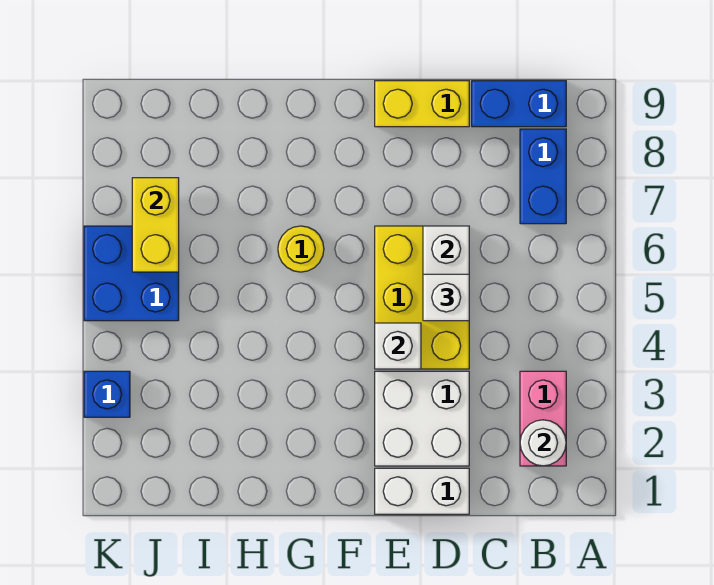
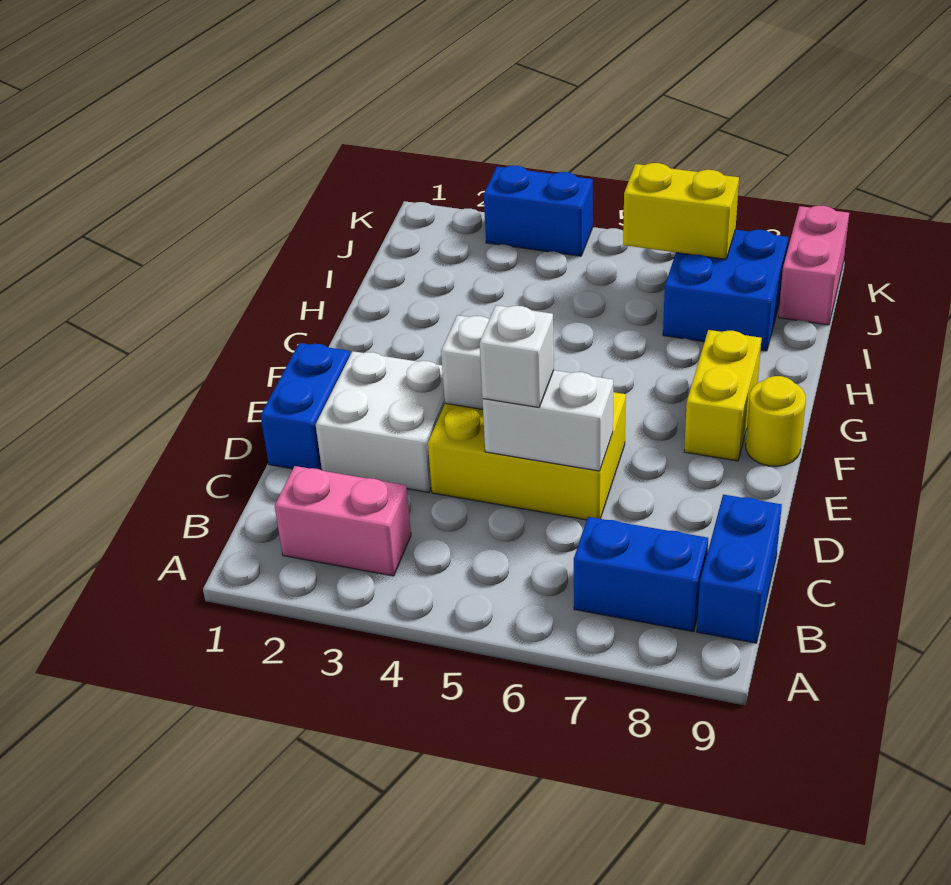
white 1x1 round brick [520,420,566,466] -> none
white 1x2 brick [375,468,469,514] -> blue 1x2 brick [261,343,350,470]
yellow 1x2 brick [375,81,469,127] -> yellow 1x2 brick moved to [684,330,762,461]
yellow 1x1 round brick [278,226,324,272] -> yellow 1x1 round brick moved to [746,376,806,466]
blue 2x2 brick [84,226,179,321] -> blue 2x2 brick moved to [663,230,788,351]
none -> pink 1x2 brick [778,206,849,325]
blue 1x1 brick [84,371,130,417] -> blue 1x2 brick [484,166,593,256]

